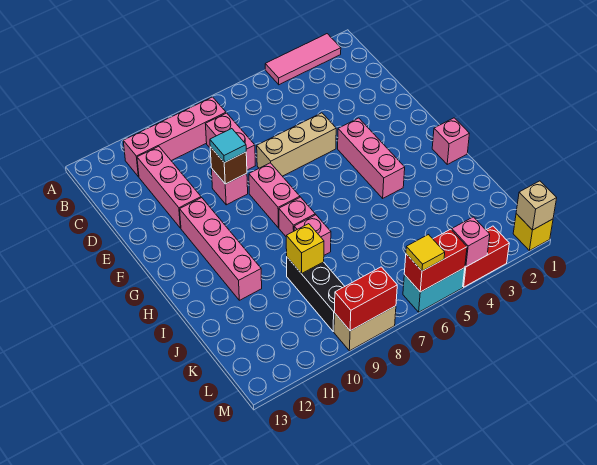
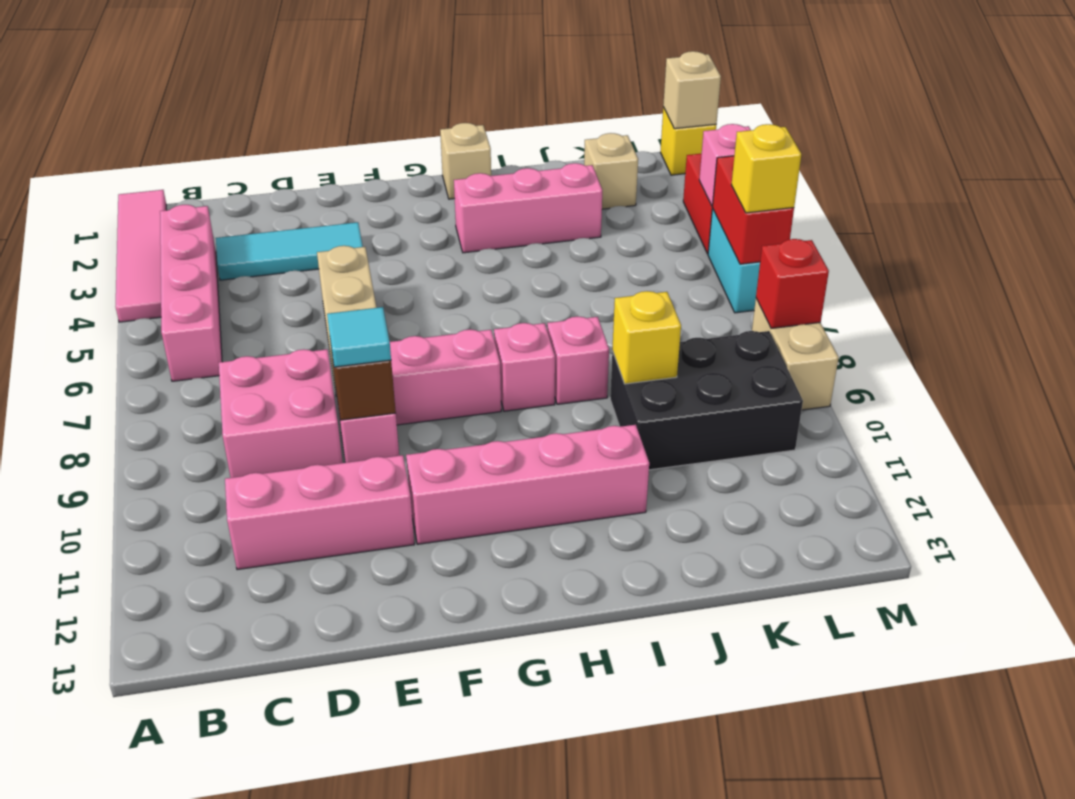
pink 1x3 tile [265,34,341,85] -> pink 1x4 tile [116,190,166,322]
pink 1x4 brick [123,97,226,177] -> pink 1x4 brick moved to [160,205,222,381]
none -> cyan 1x3 tile [216,222,363,280]
pink 1x2 brick [206,113,255,170] -> pink 2x2 brick [219,349,343,478]
pink 1x3 brick [338,118,405,198] -> pink 1x3 brick moved to [454,163,602,253]
pink 1x1 brick [432,118,469,164] -> tan 1x1 brick [440,123,491,199]
black 1x3 brick [287,257,345,331] -> black 2x3 brick [610,331,803,470]
none -> tan 1x1 brick [584,133,638,209]
yellow 1x1 tile [406,235,445,271] -> yellow 1x1 brick [731,124,801,213]
red 1x2 brick [334,267,397,331] -> red 1x1 brick [756,239,829,328]

